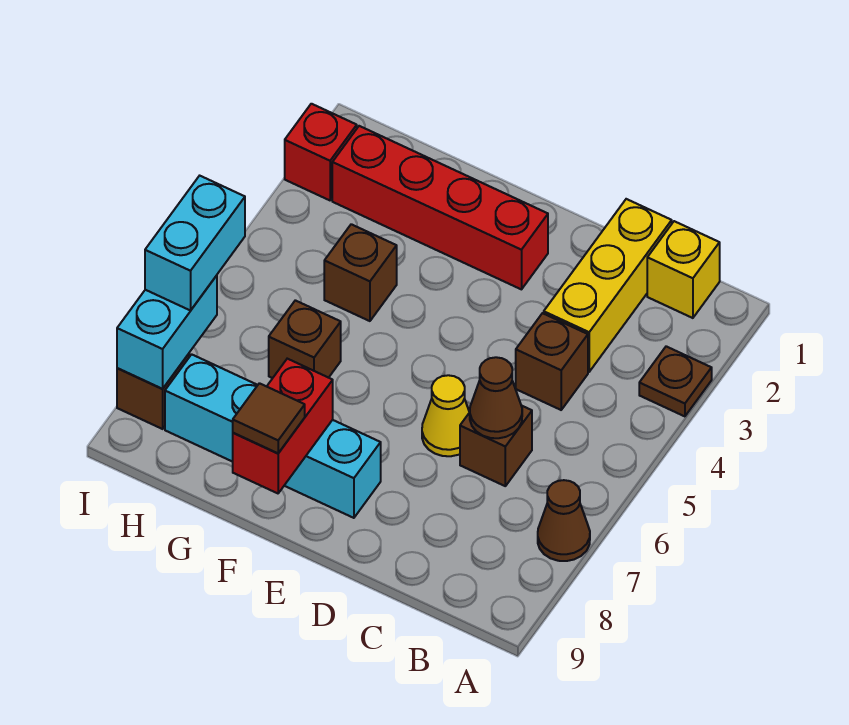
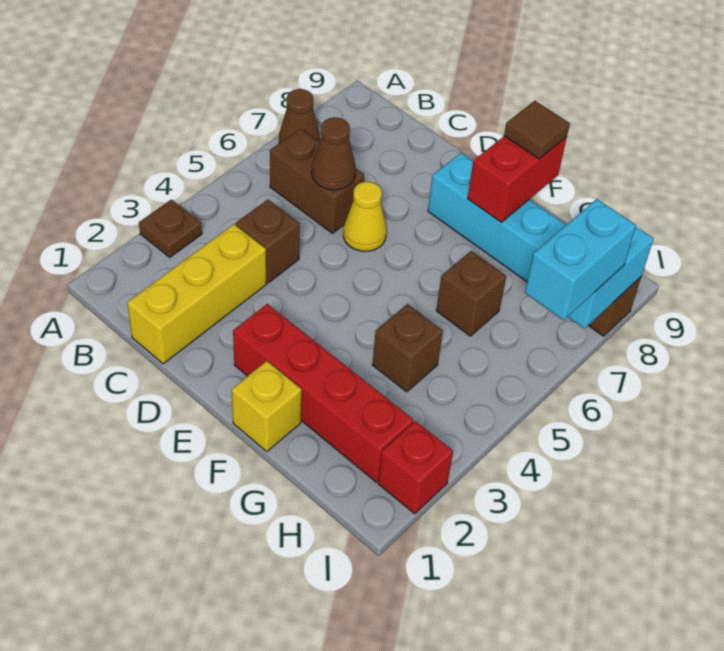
yellow 1x1 brick [647,221,720,318] -> yellow 1x1 brick moved to [232,361,302,452]
brown 1x1 brick [460,406,532,486] -> brown 1x2 brick [270,129,364,233]

